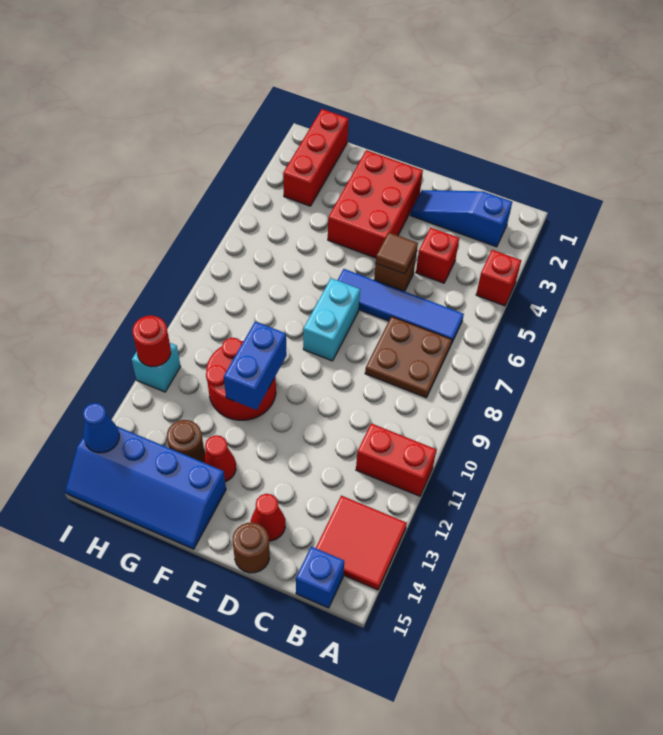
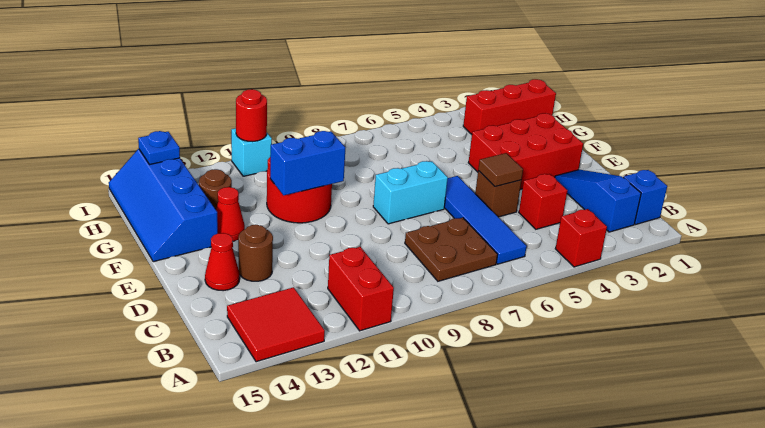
blue 1x1 brick [296,546,344,608] -> blue 1x1 brick moved to [623,170,667,224]
brown 1x1 round brick [233,523,270,573] -> brown 1x1 round brick moved to [238,225,273,281]
blue 1x1 cone [83,403,119,453] -> blue 1x1 plate [138,131,180,165]

